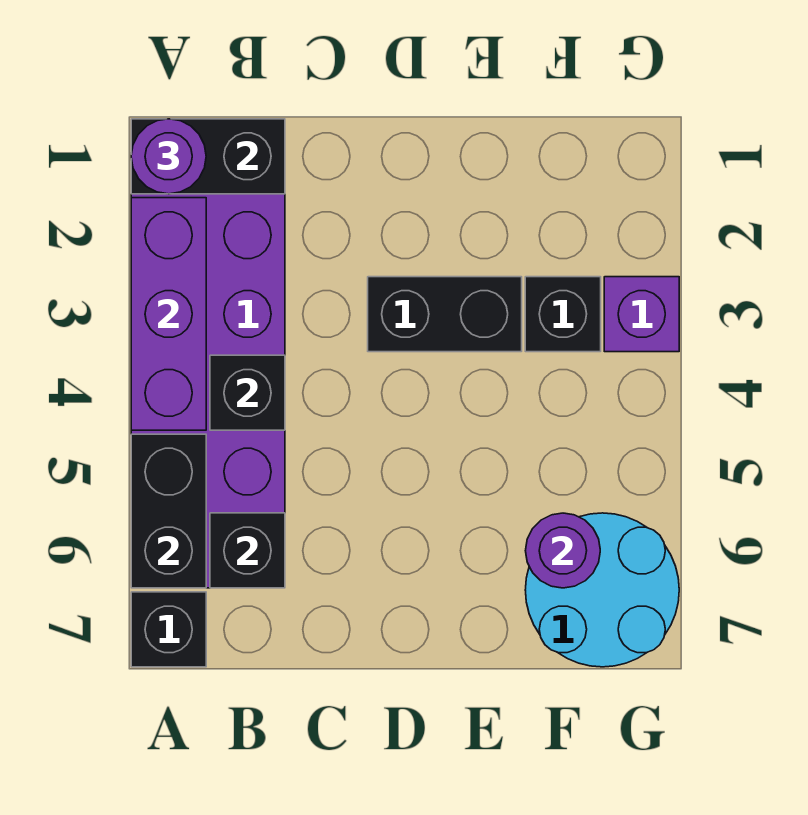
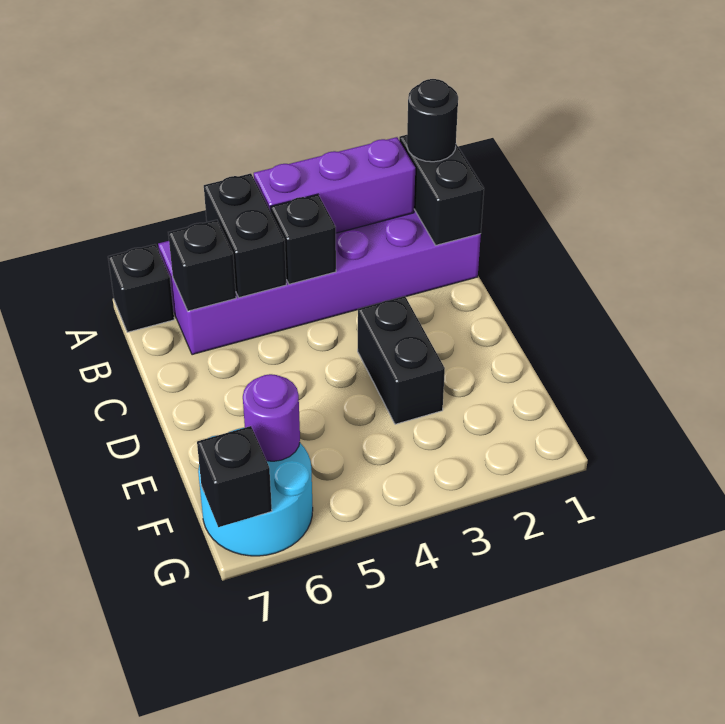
purple 1x1 round brick [131,119,206,194] -> black 1x1 round brick [407,79,458,162]
black 1x2 brick [131,434,206,588] -> black 1x2 brick turned to [204,173,286,298]
black 1x1 brick [525,277,601,352] -> black 1x1 brick moved to [197,426,272,527]
purple 1x1 brick [604,277,679,352] -> none

